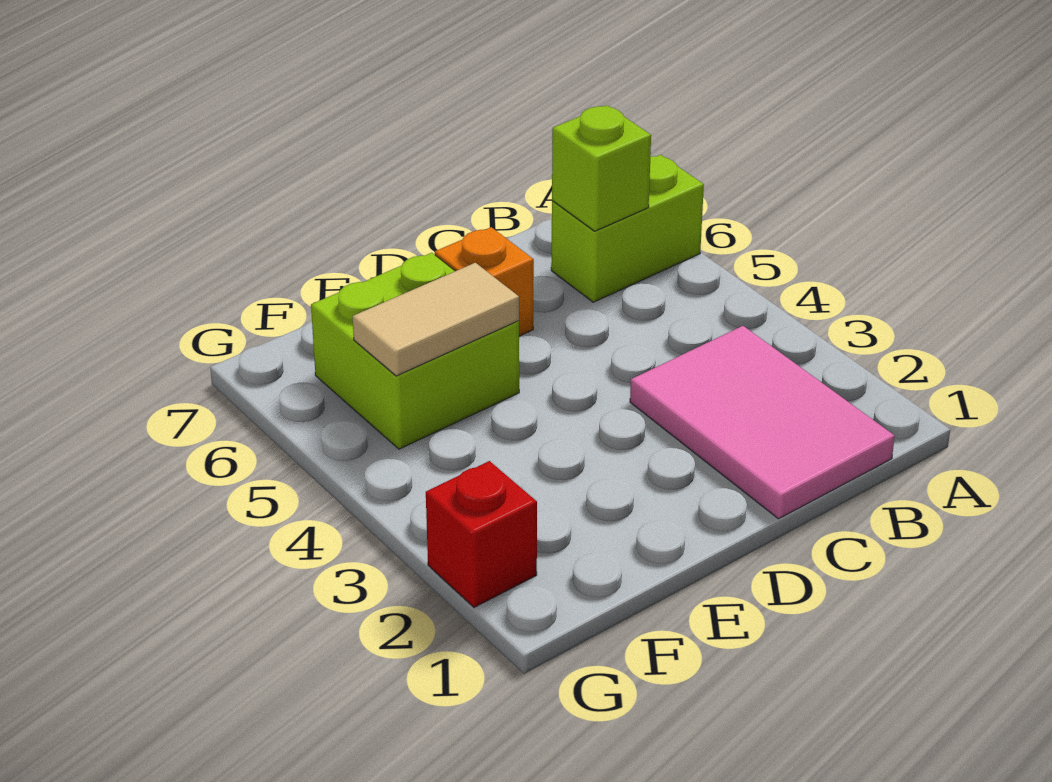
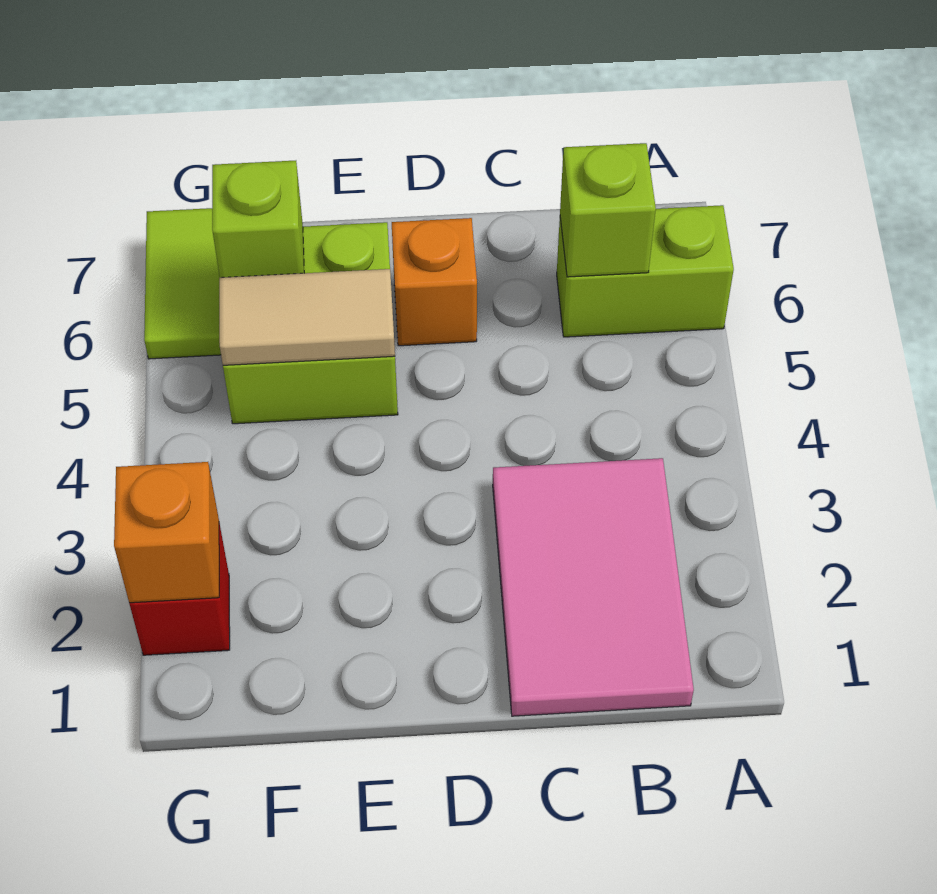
none -> lime 1x1 brick [212,161,304,278]
none -> orange 1x1 brick [114,462,219,603]
none -> lime 1x2 tile [144,208,221,359]

